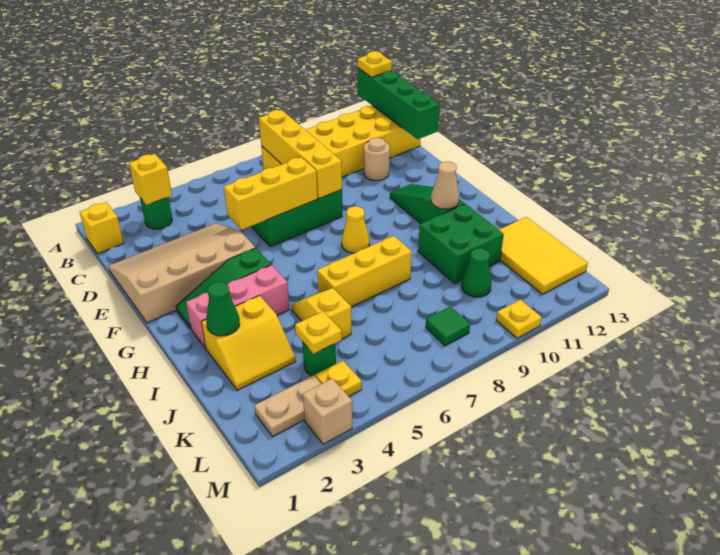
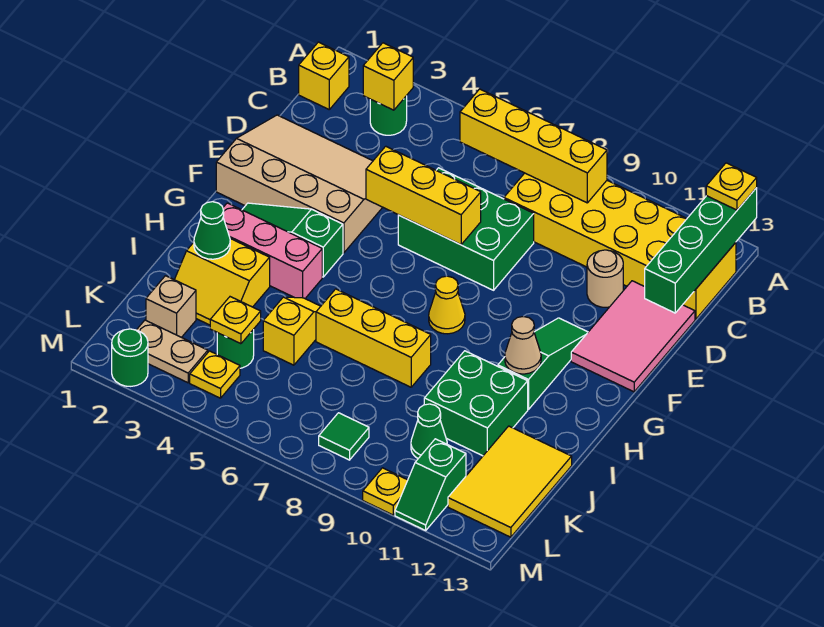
yellow 1x4 brick [259,110,342,199] -> yellow 1x4 brick turned to [460,89,607,203]
none -> pink 2x3 tile [571,281,695,392]
none -> green 1x2 slope [395,439,466,530]
none -> green 1x1 round brick [112,329,148,386]
tan 1x1 brick [303,378,352,444] -> tan 1x1 brick moved to [146,276,196,337]

